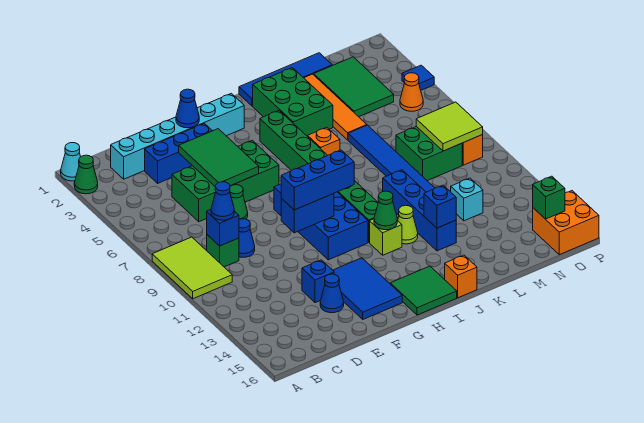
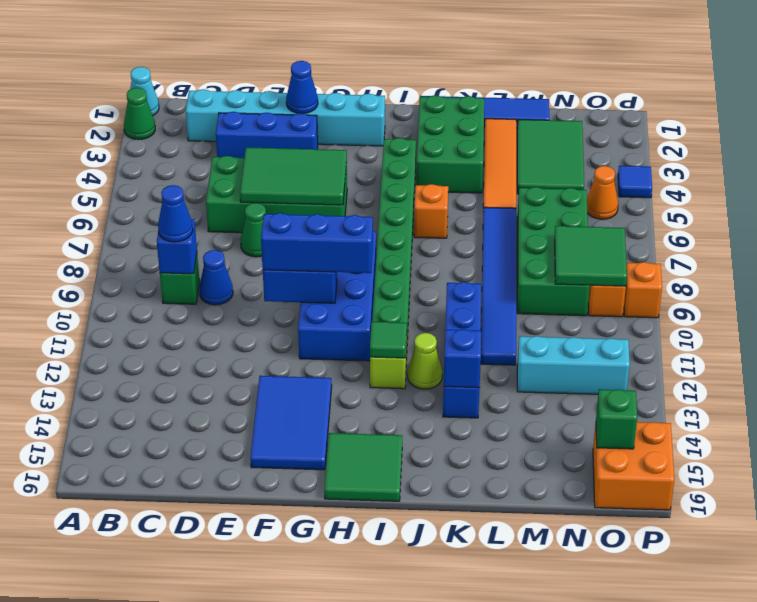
lime 2x3 tile [152,237,232,299] -> none
green 2x3 tile [179,129,259,186] -> green 2x3 tile turned to [240,147,347,205]
blue 1x1 brick [302,260,334,303] -> none
blue 1x1 cone [320,274,344,313] -> none
green 1x1 cone [374,191,397,230] -> green 1x1 tile [370,322,407,358]
orange 1x1 brick [444,255,477,298] -> orange 1x1 brick moved to [624,262,662,318]
green 2x2 brick [396,126,462,181] -> green 2x4 brick [517,187,590,316]
cyan 1x1 brick [451,178,483,221] -> cyan 1x3 brick [517,336,630,394]
lime 2x2 tile [416,102,483,151] -> green 2x2 tile [555,226,627,286]

